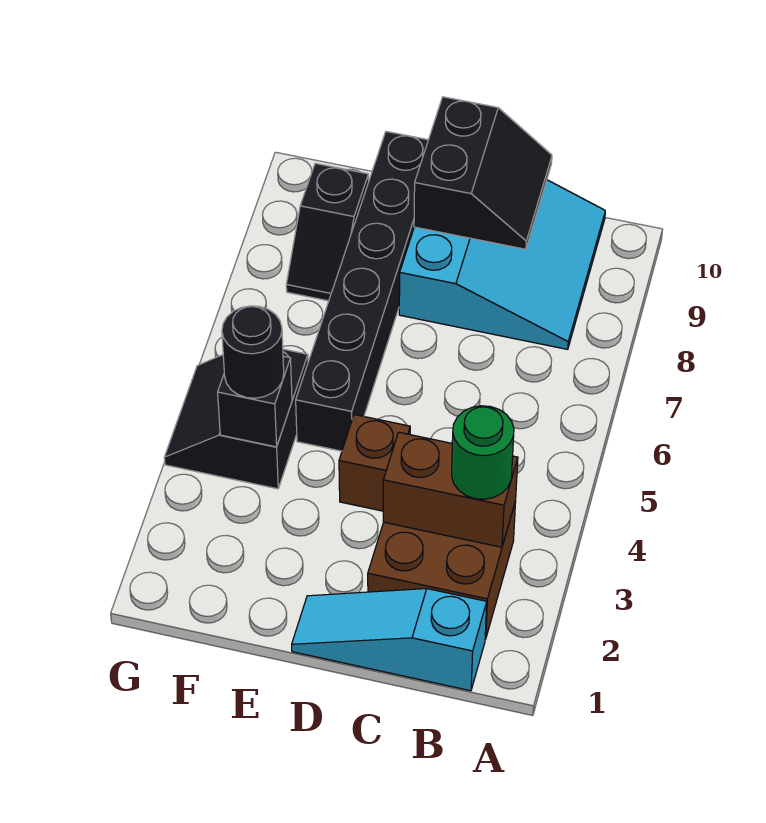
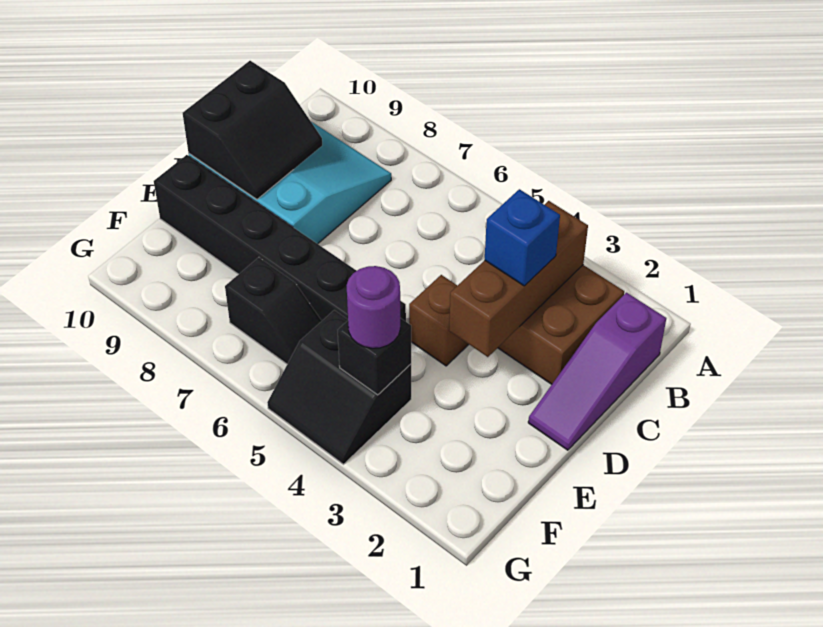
cyan 1x3 slope [292,589,487,691] -> purple 1x3 slope [528,293,666,450]
brown 1x2 brick [383,432,518,547] -> brown 1x3 brick [449,201,588,357]
green 1x1 round brick [452,406,514,499] -> none
none -> blue 1x1 brick [485,189,560,286]
black 2x2 slope [414,97,552,249] -> black 2x2 slope turned to [183,61,322,199]
black 1x1 round brick [222,306,284,398] -> purple 1x1 round brick [347,266,400,348]
black 1x2 slope [286,163,369,301] -> black 1x2 slope moved to [225,257,322,364]

